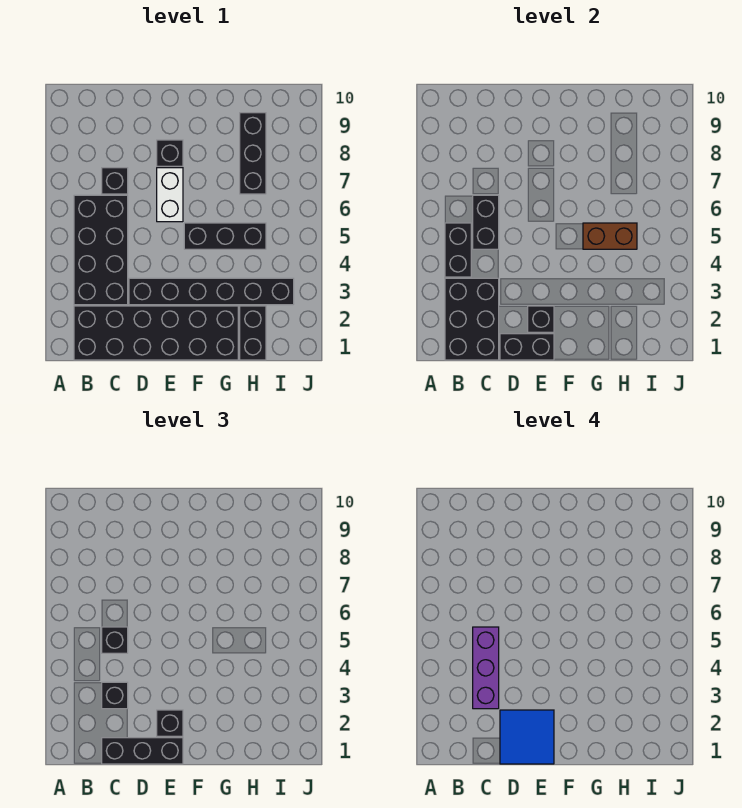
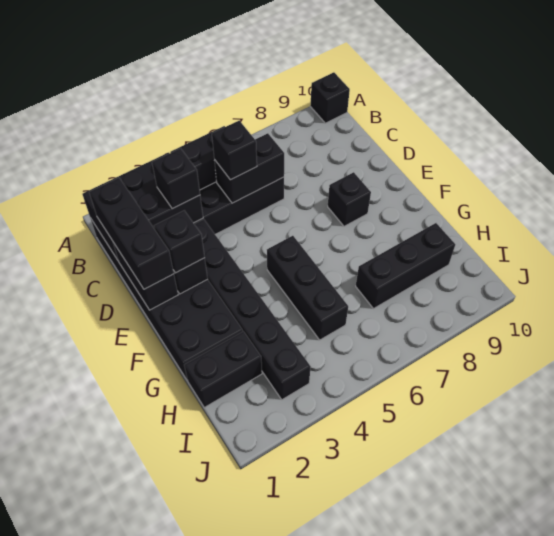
purple 1x3 brick [473,627,499,709] -> none
black 1x1 brick [102,168,128,194] -> black 1x1 brick moved to [310,72,350,123]
blue 2x2 tile [500,710,554,764] -> none
white 1x2 brick [157,168,183,222] -> none
brown 1x2 brick [583,223,637,249] -> none

